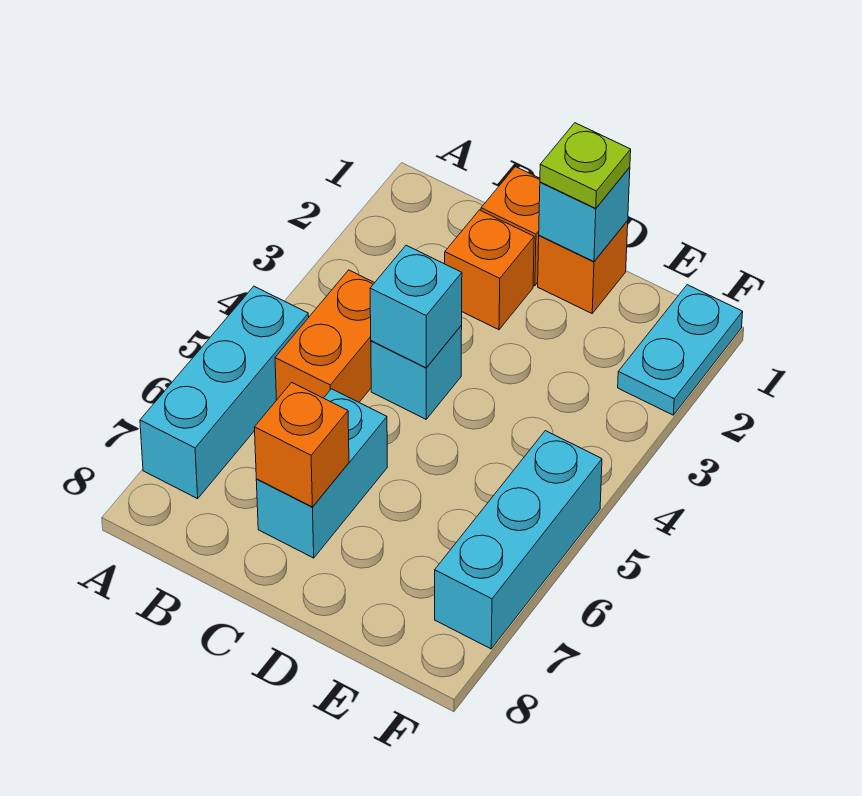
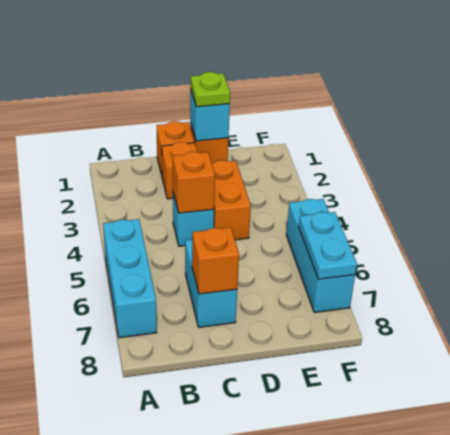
orange 1x2 brick [275,270,374,402] -> orange 1x2 brick moved to [212,160,251,240]
cyan 1x1 brick [370,245,462,368] -> orange 1x1 brick [173,152,215,213]
cyan 1x2 plate [618,285,743,415] -> cyan 1x2 plate moved to [299,212,357,279]

